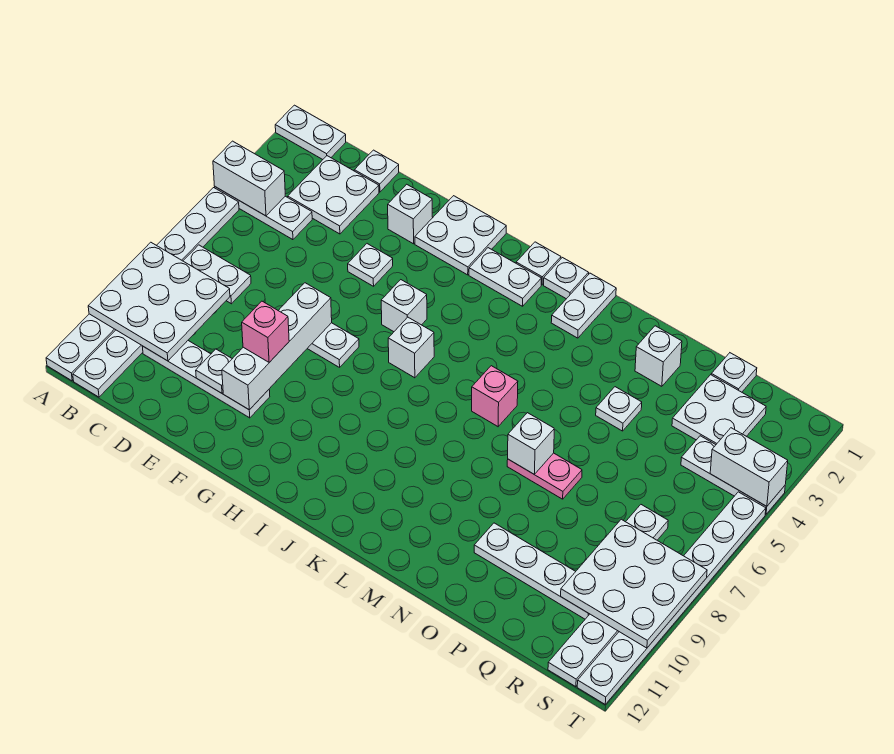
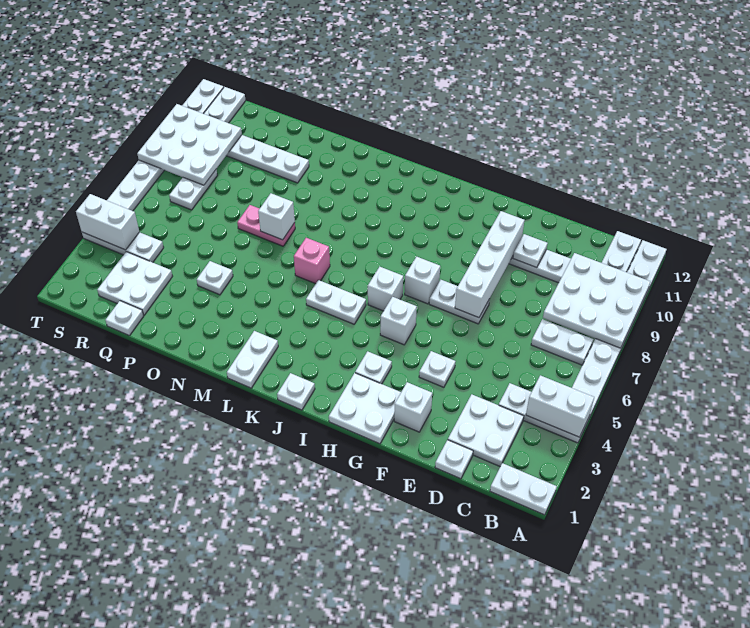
pink 1x1 brick [242,301,289,362] -> none
white 1x2 plate [469,248,541,306] -> white 1x2 plate moved to [306,280,366,324]
white 1x1 plate [544,258,589,299] -> white 1x1 plate moved to [355,351,392,384]
white 1x1 brick [635,326,682,386] -> white 1x1 brick moved to [405,257,440,304]

